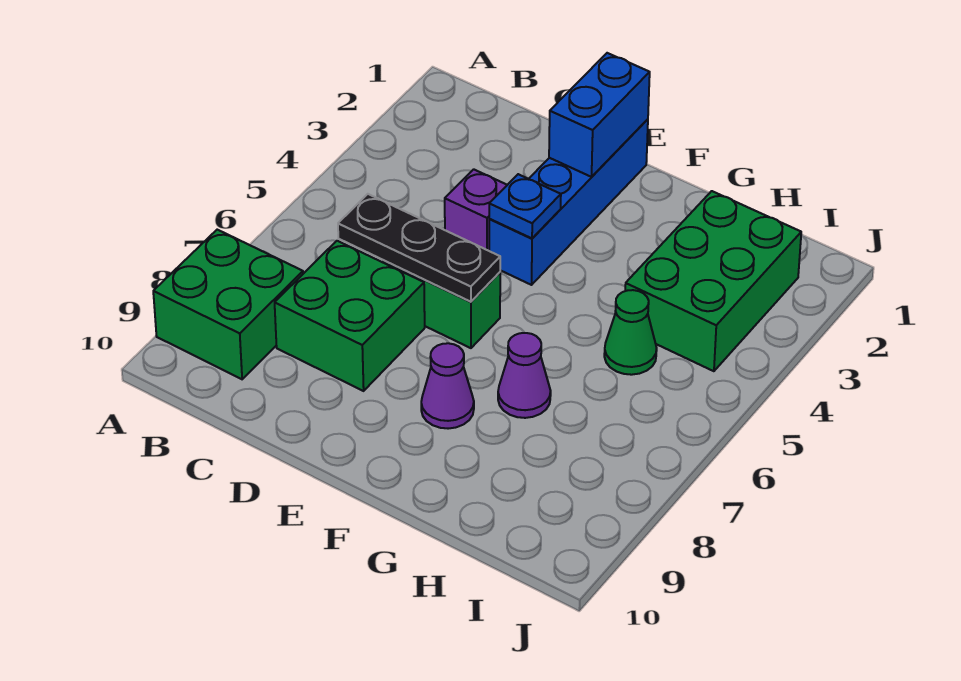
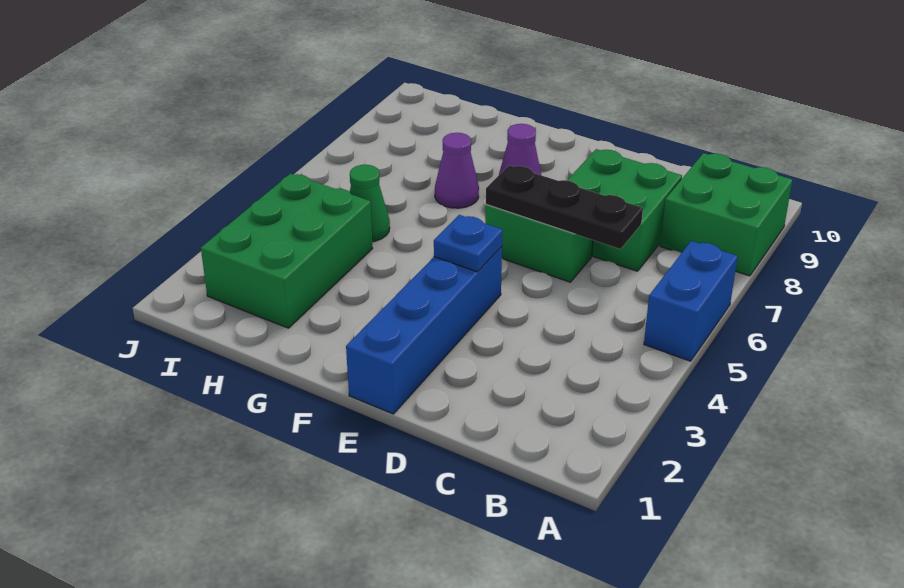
purple 1x1 brick [445,169,507,251] -> none
blue 1x2 brick [549,53,650,177] -> blue 1x2 brick moved to [644,241,738,361]

